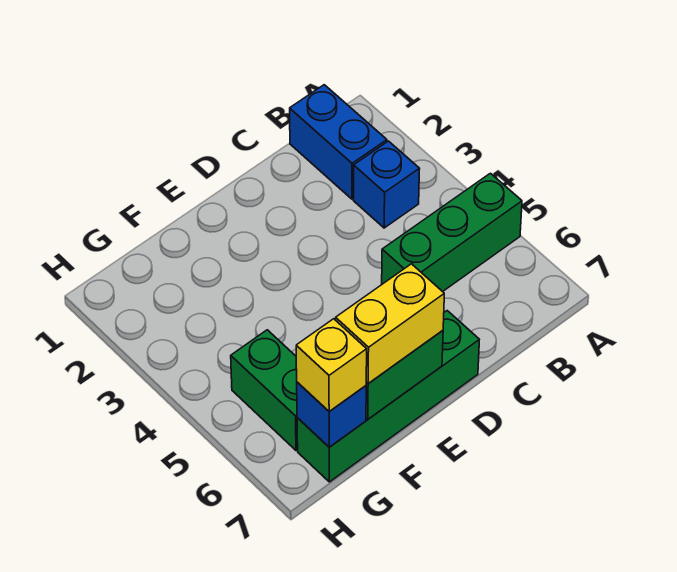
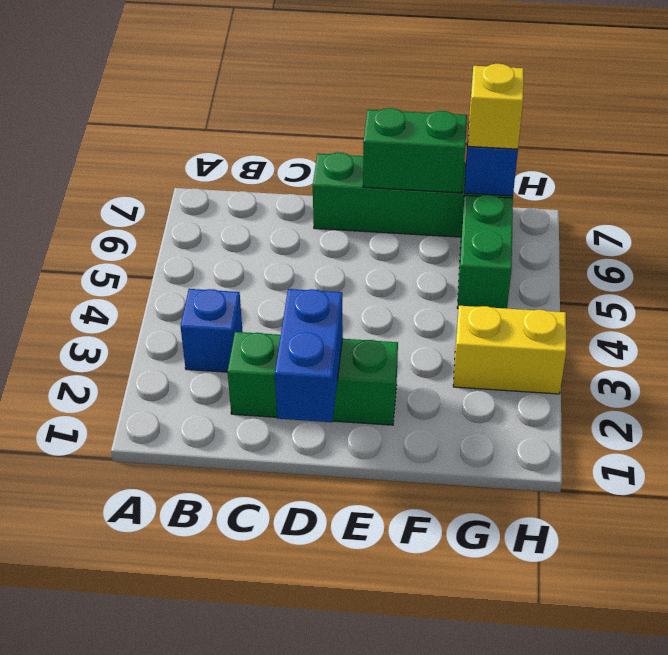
green 1x3 brick [382,173,522,292] -> green 1x3 brick moved to [228,332,398,425]
blue 1x2 brick [290,85,387,199] -> blue 1x2 brick moved to [275,289,343,422]
yellow 1x2 brick [336,264,444,384] -> yellow 1x2 brick moved to [453,306,566,394]

